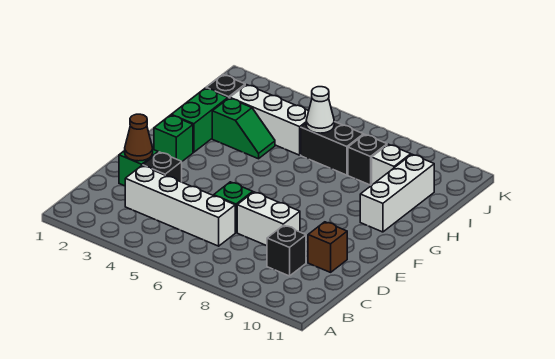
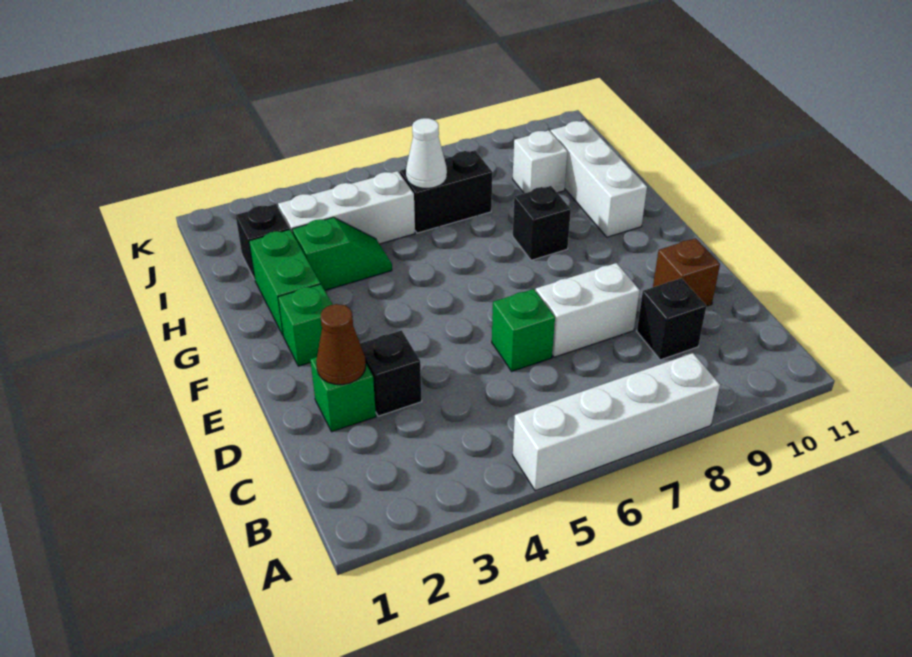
white 1x4 brick [125,166,235,246] -> white 1x4 brick moved to [513,353,720,491]
black 1x1 brick [348,134,387,185] -> black 1x1 brick moved to [513,186,571,260]

